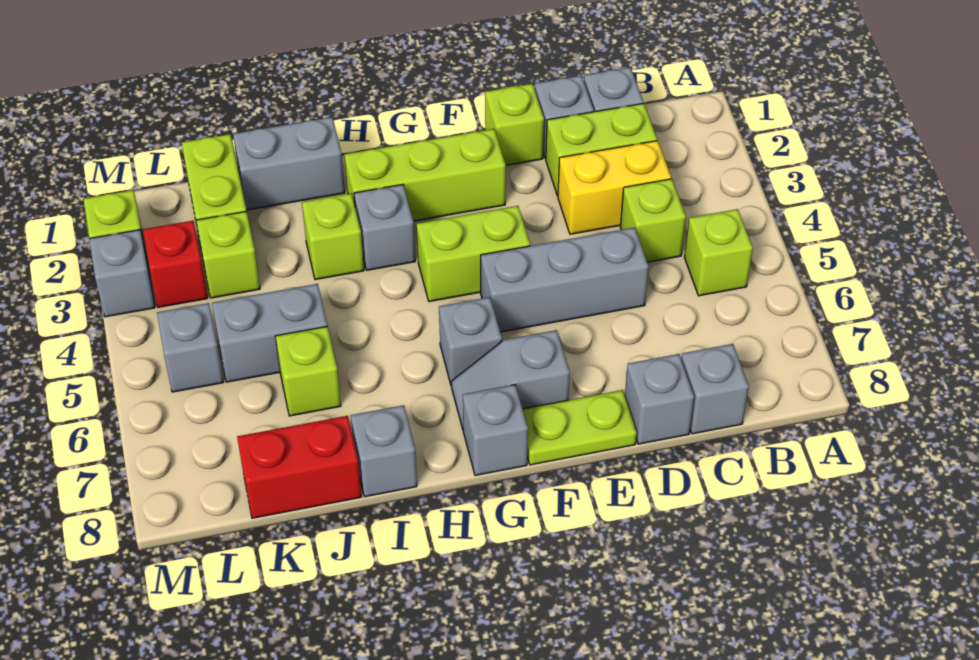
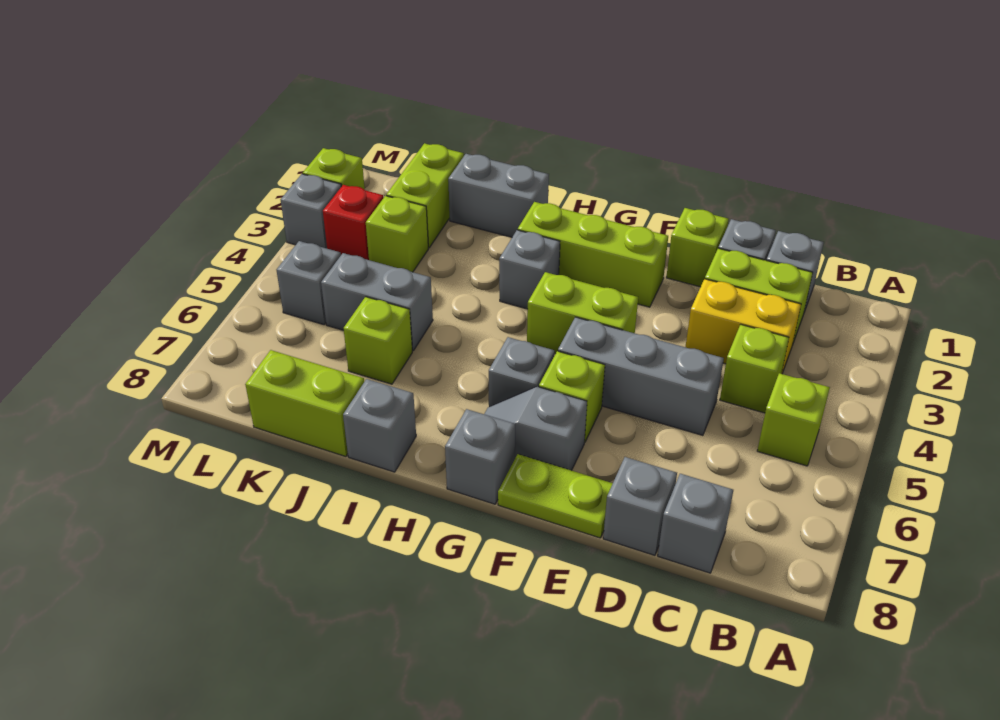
lime 1x1 brick [302,193,364,280] -> lime 1x1 brick moved to [539,351,605,442]
red 1x2 brick [237,416,361,518] -> lime 1x2 brick [245,350,364,457]

